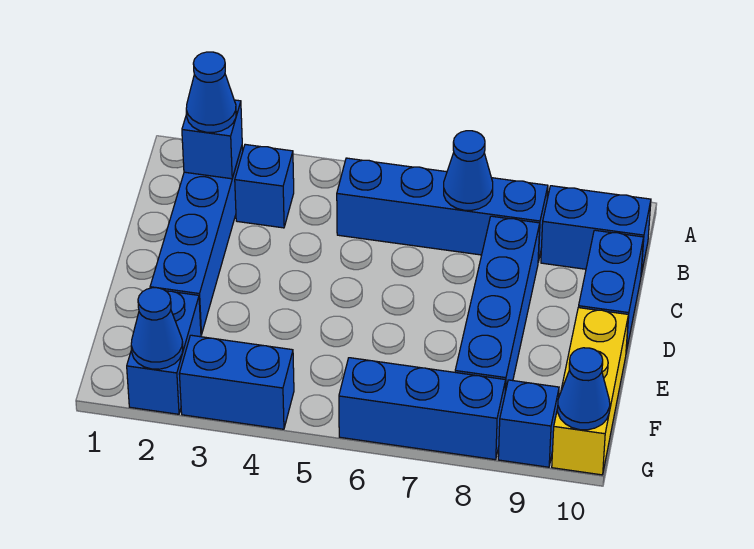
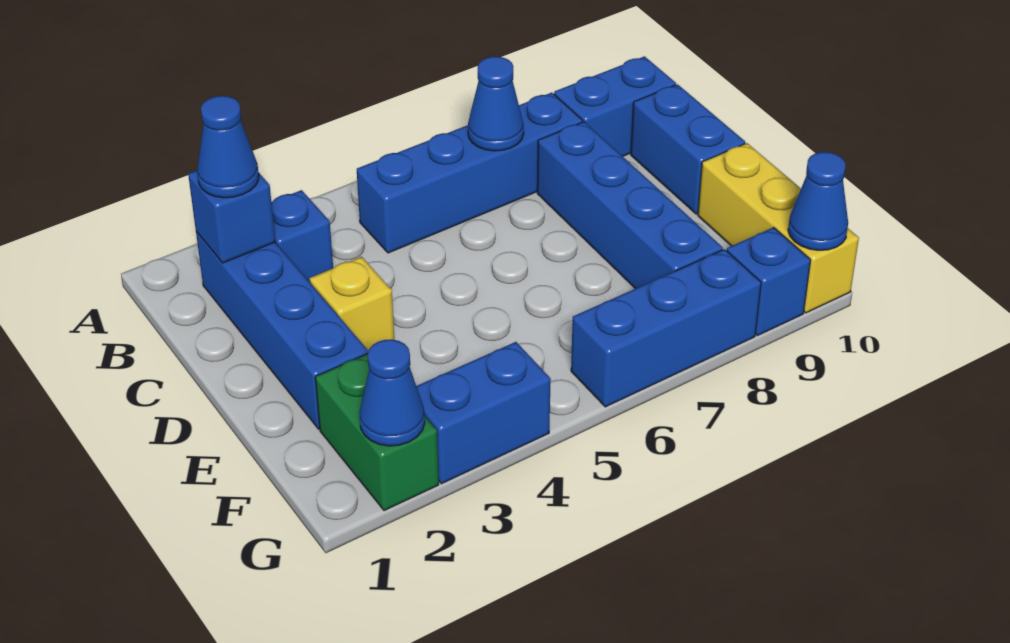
none -> yellow 1x1 brick [310,257,394,351]
blue 1x2 brick [127,291,201,414] -> green 1x2 brick [315,354,439,511]

